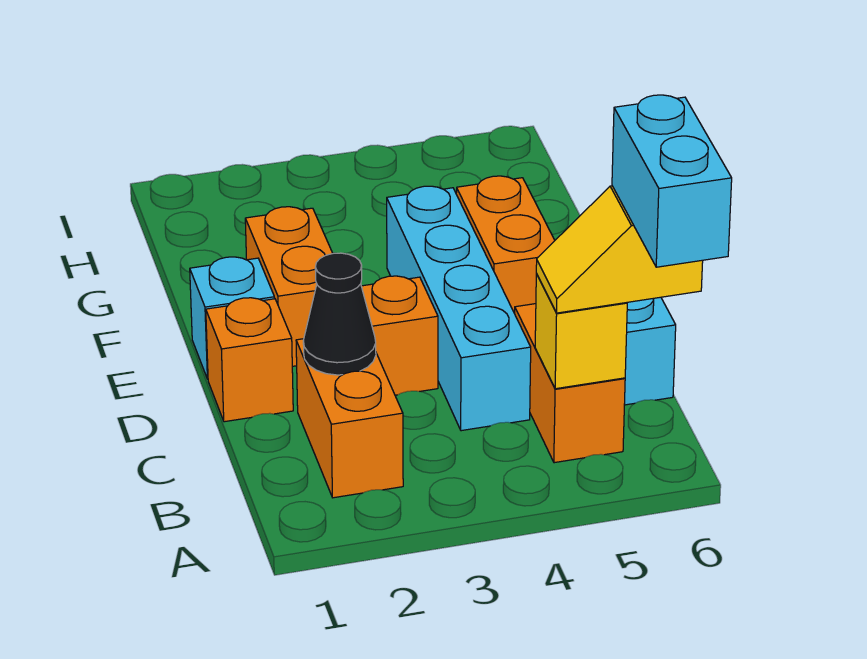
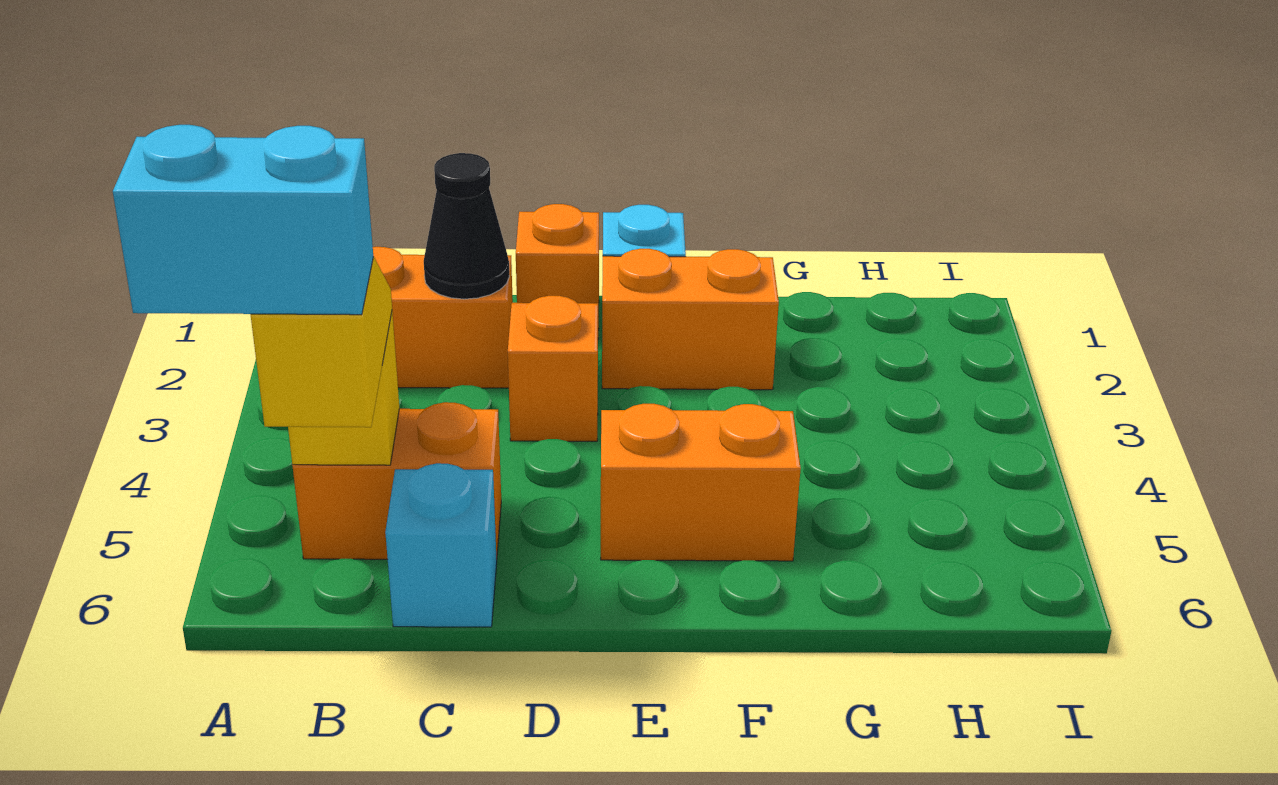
cyan 1x4 brick [387,186,531,431] -> none

